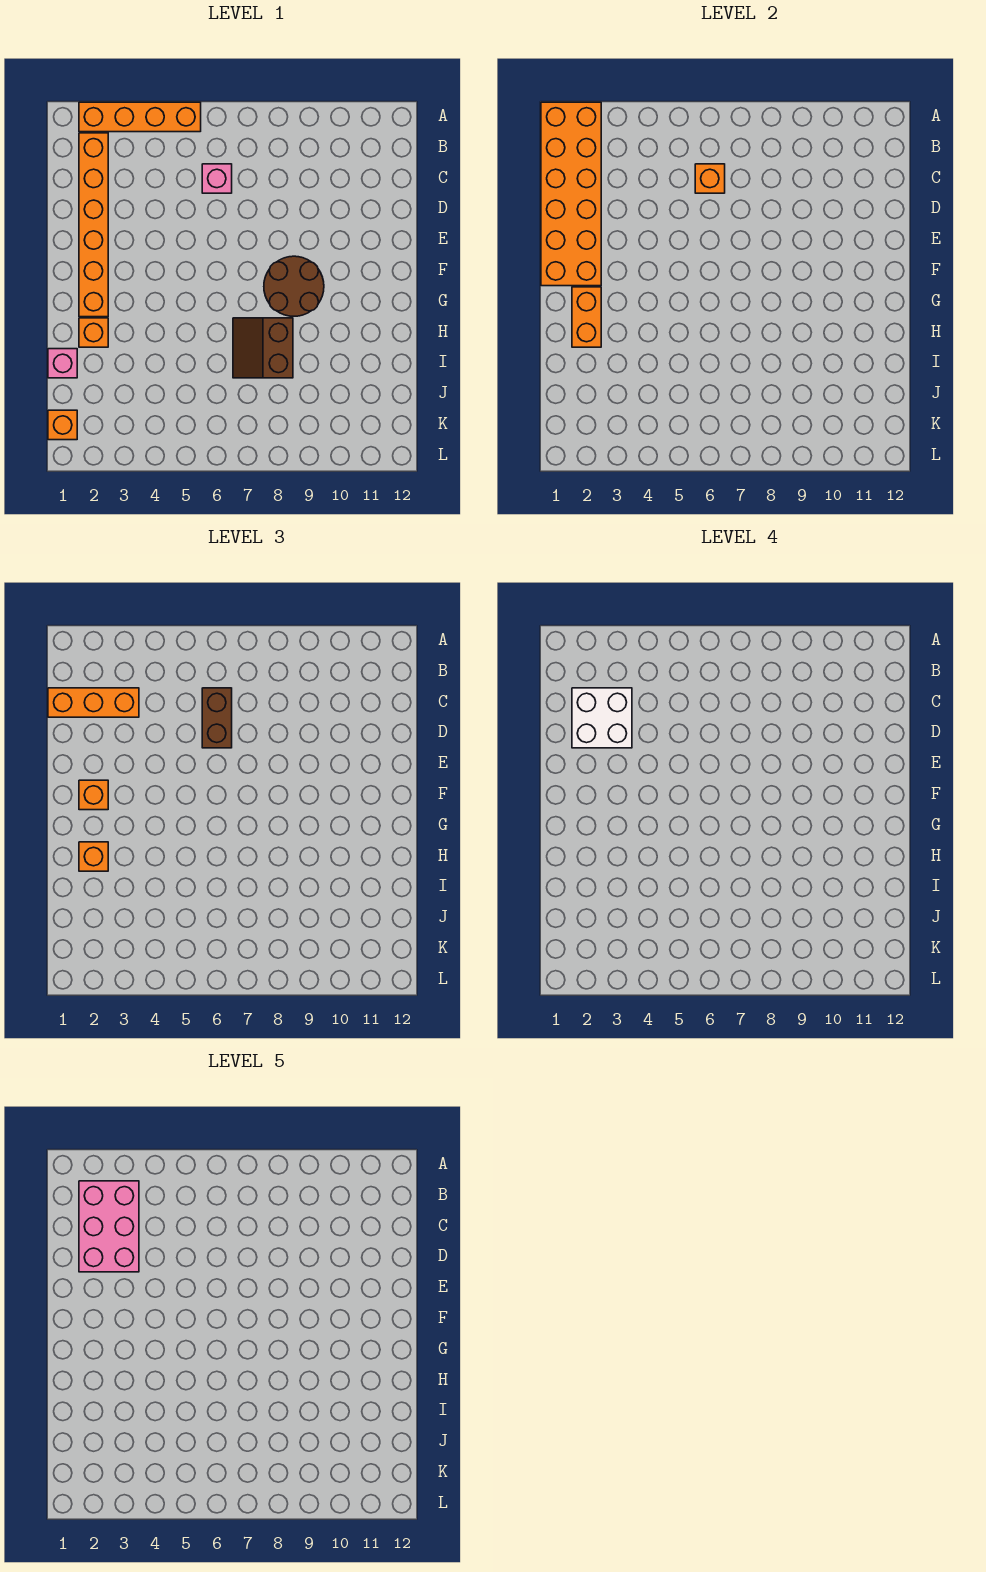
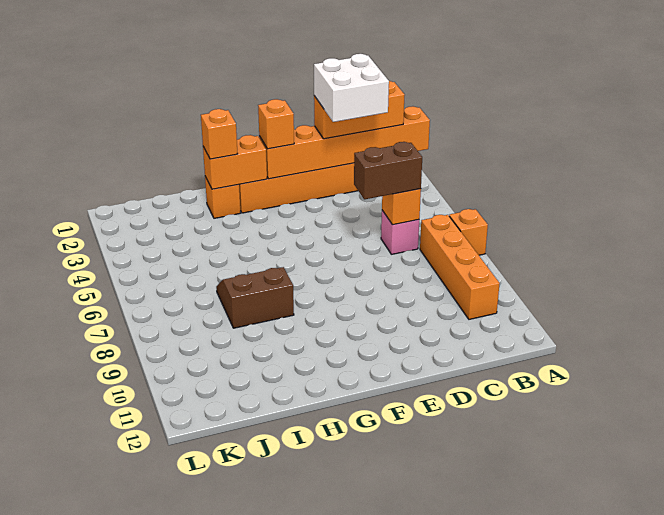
orange 2x6 brick [541,102,601,286] -> orange 1x6 brick [259,106,430,179]
orange 1x4 brick [79,102,201,132] -> orange 1x4 brick moved to [420,215,500,319]
pink 2x3 brick [79,1181,139,1272] -> none
orange 1x3 brick [48,688,139,717] -> orange 1x3 brick turned to [314,81,405,139]
brown 2x2 round brick [264,256,324,316] -> none
pink 1x1 brick [48,349,77,378] -> none
orange 1x1 brick [48,410,77,440] -> orange 1x1 brick moved to [449,209,488,255]

